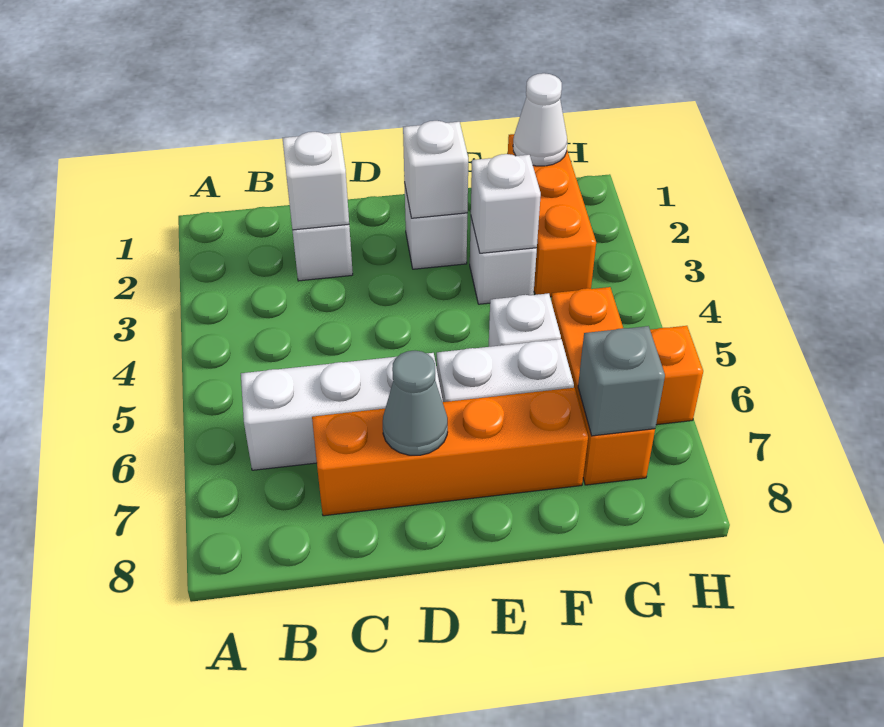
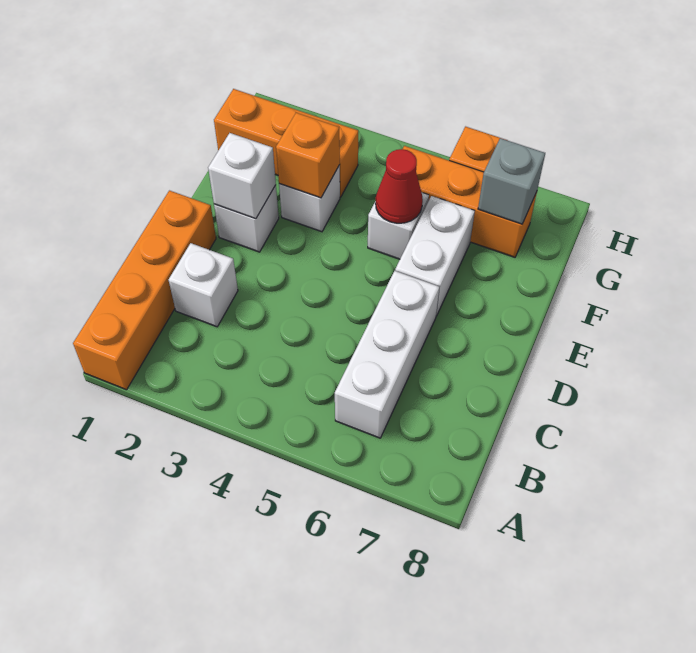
white 1x1 brick [283,132,349,230] -> none
orange 1x4 brick [312,388,588,516] -> orange 1x4 brick moved to [73,191,216,390]
grey 1x1 cone [383,351,448,455] -> none
white 1x1 brick [471,154,541,253] -> orange 1x1 brick [276,113,340,198]
none -> red 1x1 cone [376,149,423,223]
white 1x1 cone [513,73,567,166] -> none

